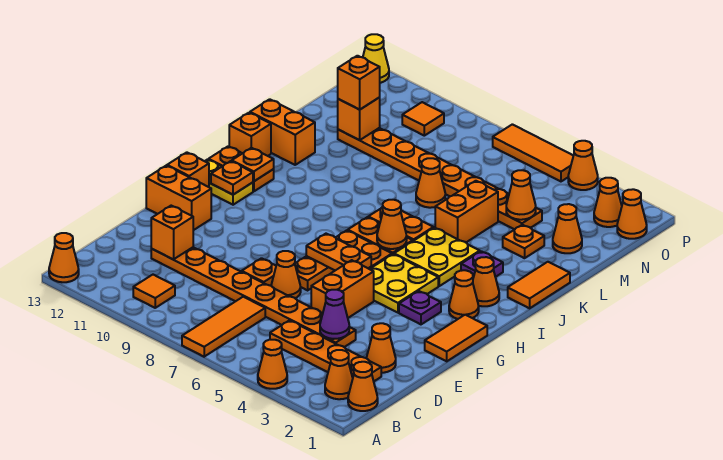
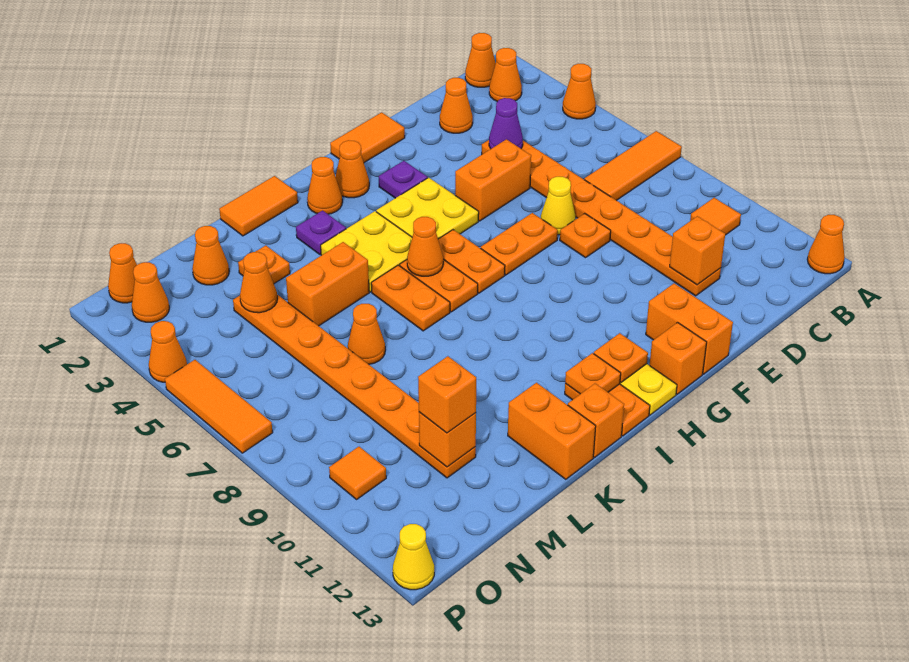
orange 1x4 plate [270,320,381,381] -> none
orange 1x1 cone [271,251,301,298] -> yellow 1x1 cone [541,177,576,235]
orange 1x2 plate [306,234,371,270] -> none

